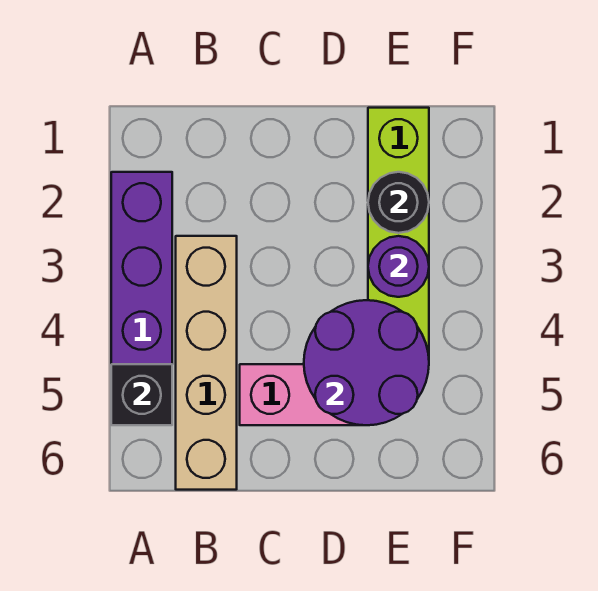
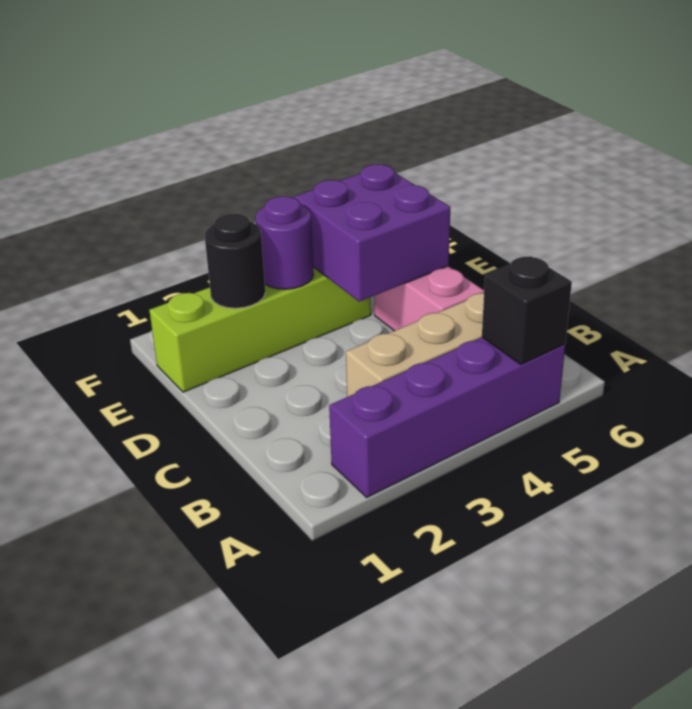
purple 2x2 round brick [304,300,429,425] -> purple 2x2 brick [294,164,450,302]

